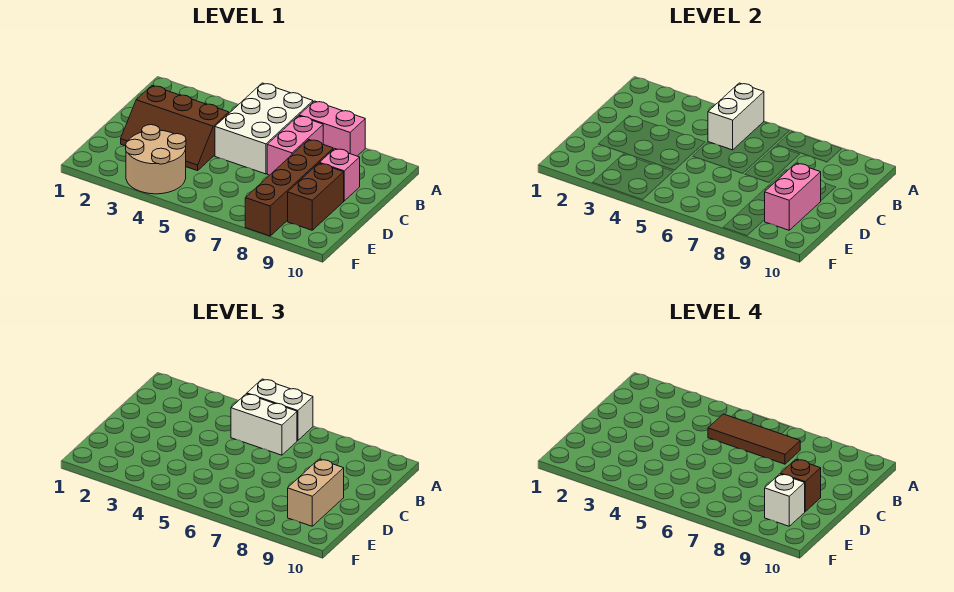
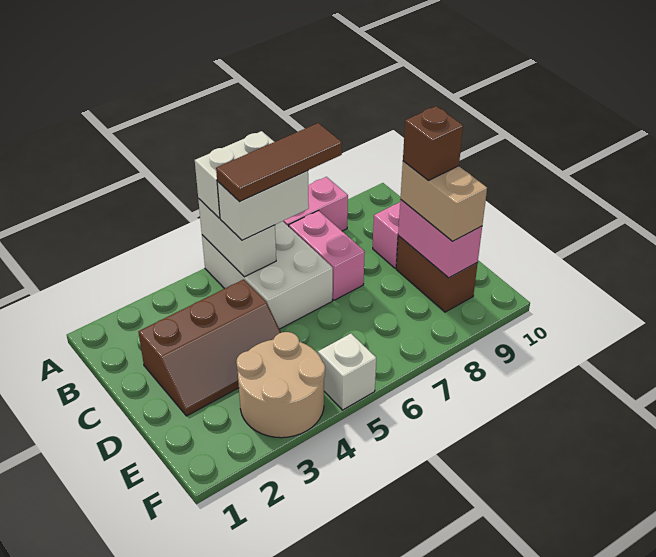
brown 1x4 brick [245,140,333,236] -> none
white 1x1 brick [765,474,805,526] -> white 1x1 brick moved to [318,334,376,410]

